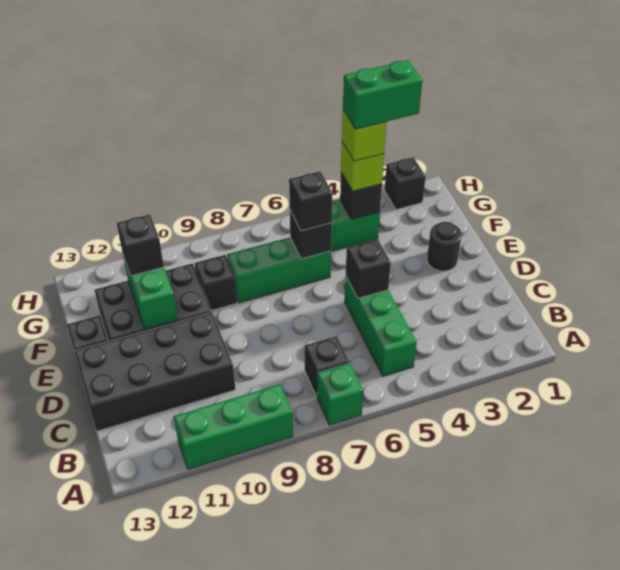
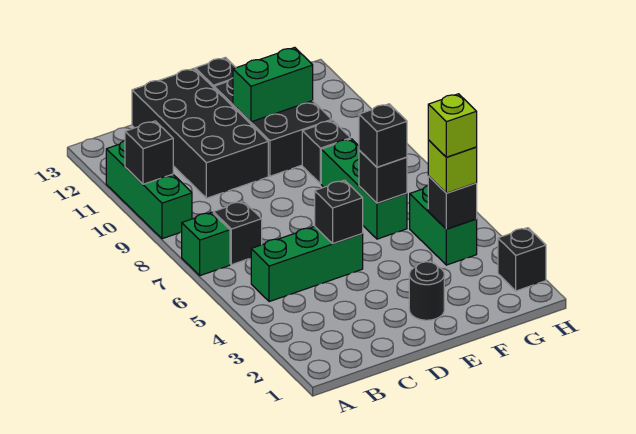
black 1x1 brick [117,214,164,276] -> black 1x1 brick moved to [125,121,173,184]
green 1x2 brick [343,60,422,129] -> none

